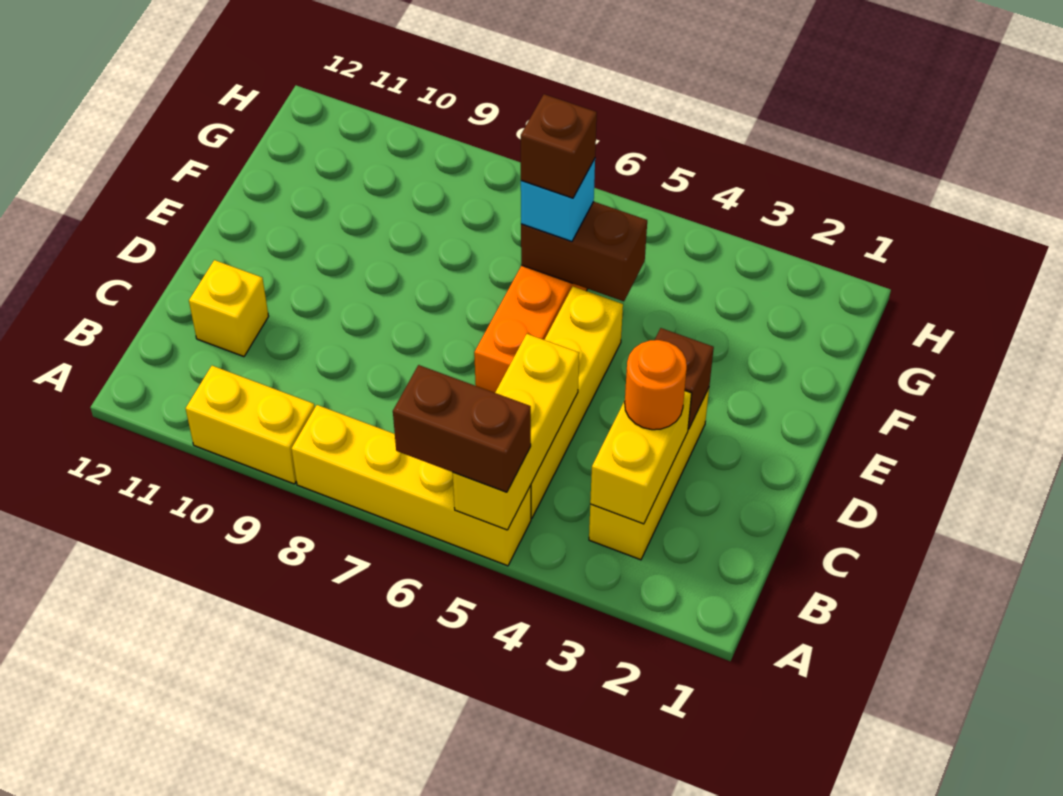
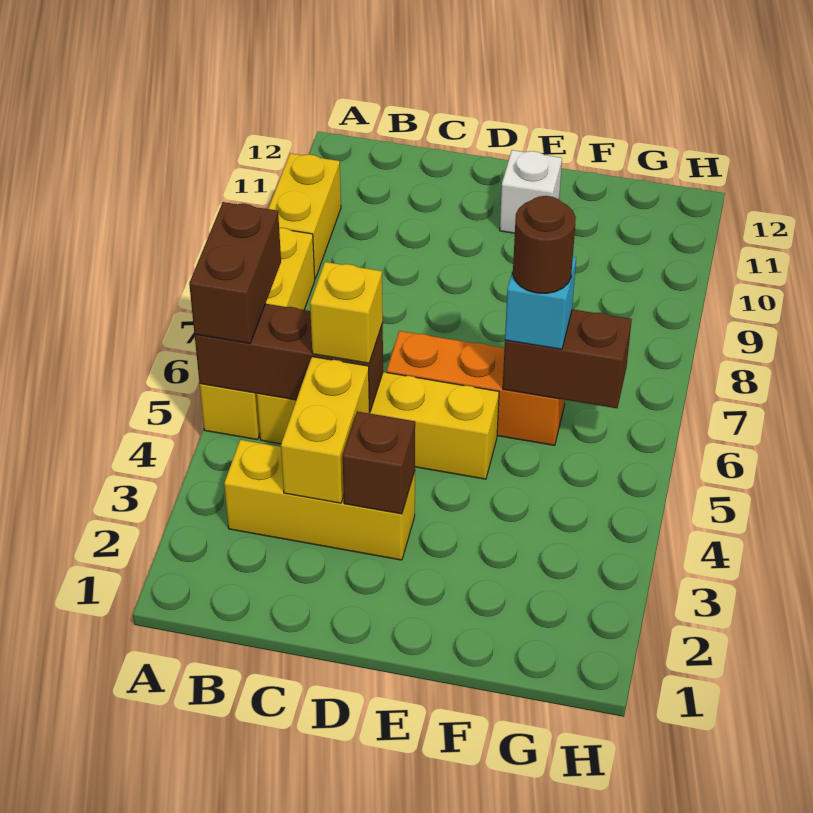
yellow 1x3 brick [453,334,579,530] -> brown 1x3 brick [195,304,383,412]
yellow 1x2 brick [590,391,692,524] -> yellow 1x2 brick turned to [281,357,369,503]
orange 1x1 round brick [625,340,687,430] -> none
yellow 1x1 brick [189,260,269,357] -> yellow 1x1 brick moved to [310,262,383,363]
none -> white 1x1 brick [500,150,562,233]
brown 1x2 brick [521,202,647,301] -> brown 1x2 brick turned to [503,309,632,408]
brown 1x1 brick [521,94,597,198] -> brown 1x1 round brick [513,196,576,294]

